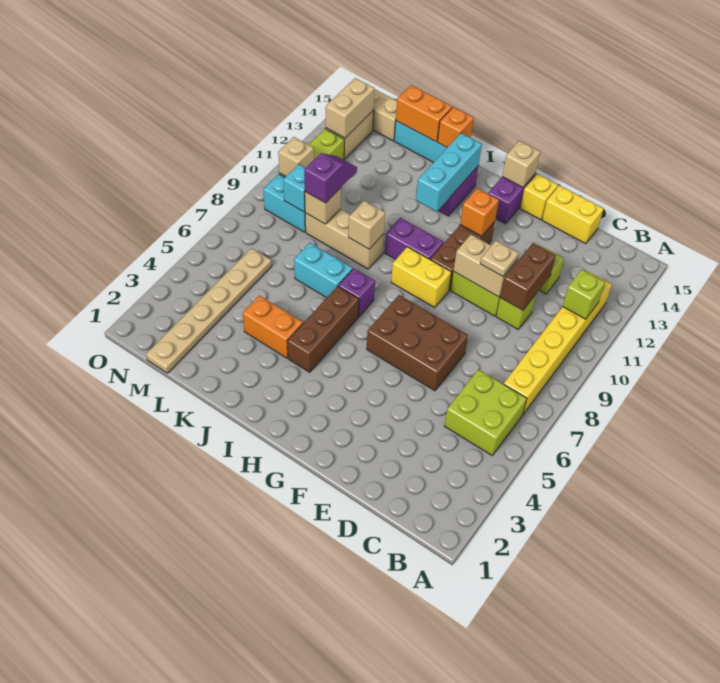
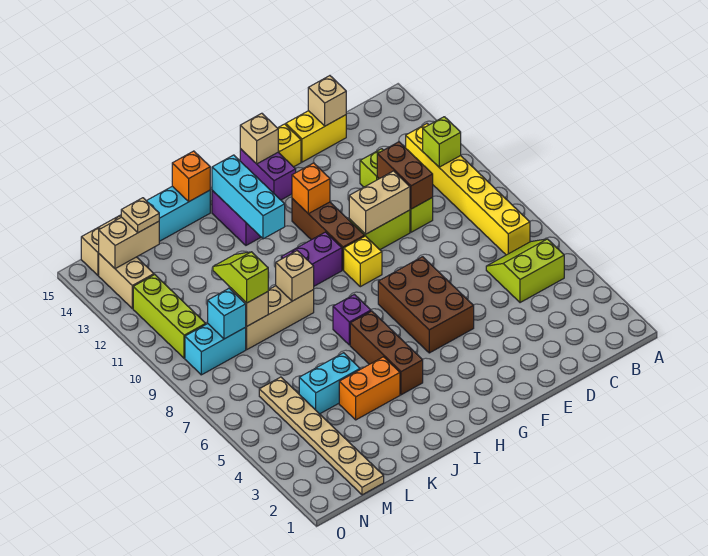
lime 2x2 brick [444,369,527,455] -> lime 2x2 slope [486,239,564,303]
brown 2x3 brick [367,295,468,391] -> brown 2x3 brick turned to [378,257,474,353]
tan 1x1 plate [480,241,519,277] -> tan 1x1 plate moved to [121,198,159,233]
yellow 1x2 brick [391,247,452,308] -> yellow 1x1 brick [344,236,382,287]
cyan 1x2 brick [294,243,353,298] -> cyan 1x2 brick moved to [299,353,360,414]
orange 1x2 brick [396,85,452,142] -> none
purple 1x2 slope [304,153,357,203] -> lime 1x2 slope [213,252,268,303]
tan 1x1 brick [278,137,314,177] -> tan 1x1 brick moved to [308,76,346,126]
tan 1x2 brick [326,78,375,138] -> tan 1x2 brick turned to [99,217,159,269]

